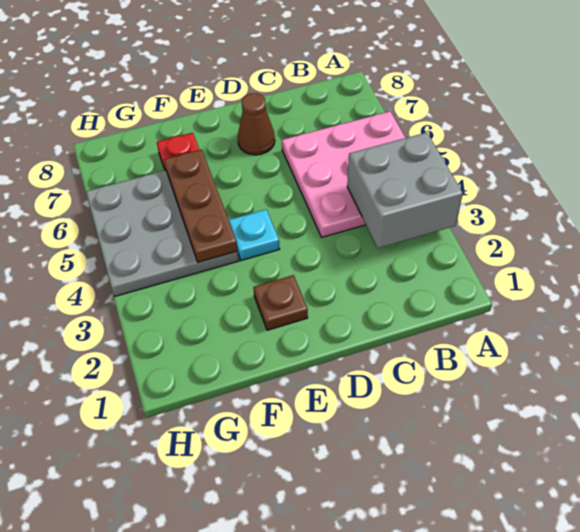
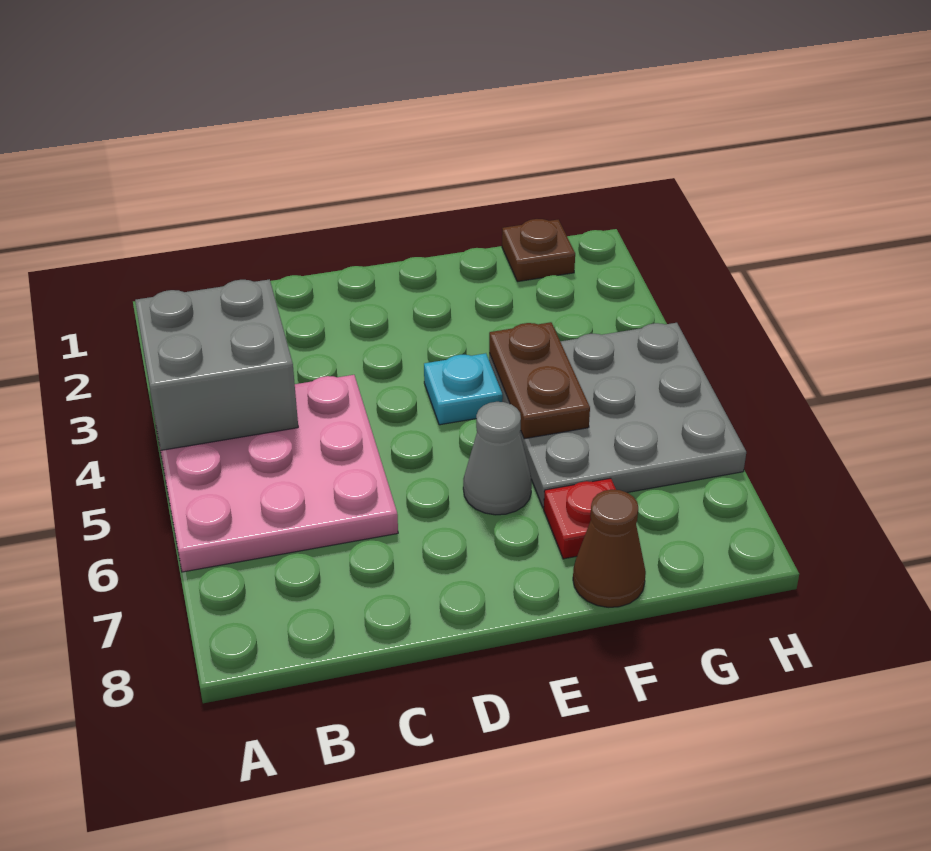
brown 1x1 cone [238,93,275,155] -> brown 1x1 cone moved to [573,490,646,607]
brown 1x1 plate [253,275,308,330] -> brown 1x1 plate moved to [502,219,575,282]
none -> grey 1x1 cone [463,402,532,515]
brown 1x3 plate [164,150,238,262] -> brown 1x2 plate [489,322,590,439]

